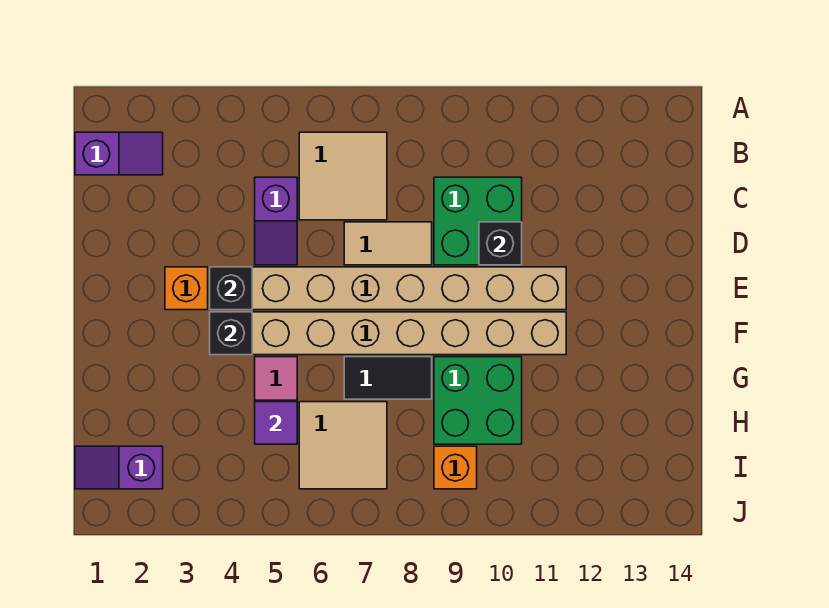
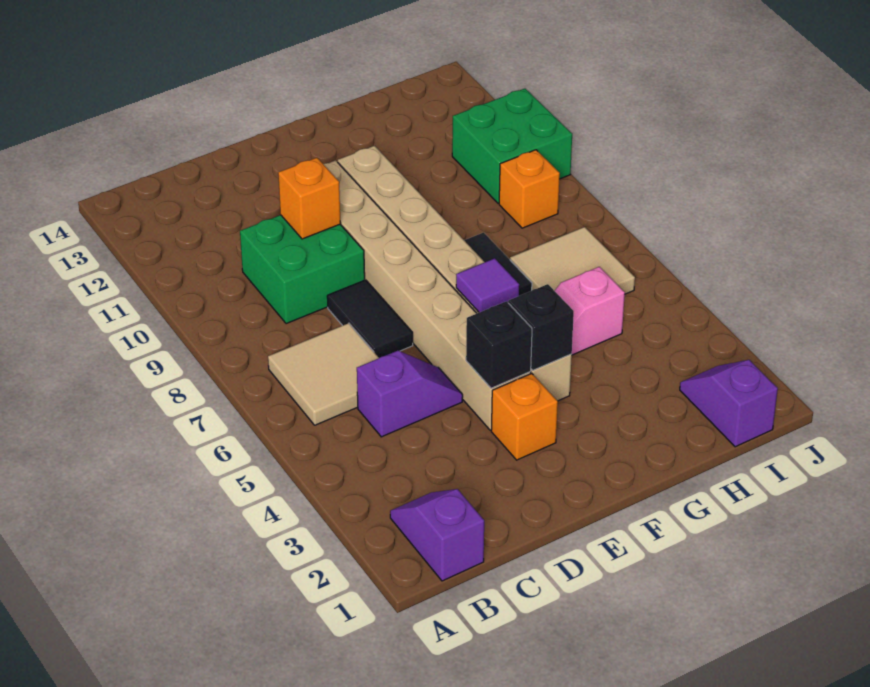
tan 1x2 tile [344,222,432,265] -> black 1x2 tile [327,280,413,358]
black 1x1 brick [479,222,522,265] -> orange 1x1 brick [278,158,341,239]
green 2x2 brick [434,357,522,444] -> green 2x2 brick moved to [452,89,572,203]
purple 1x1 tile [255,402,297,444] -> purple 1x1 tile moved to [456,258,519,312]
purple 1x2 slope [75,446,163,489] -> purple 1x2 slope turned to [680,360,778,447]

